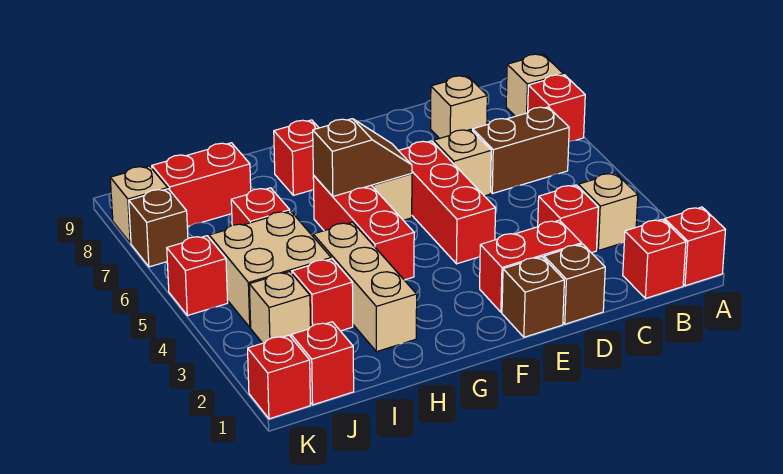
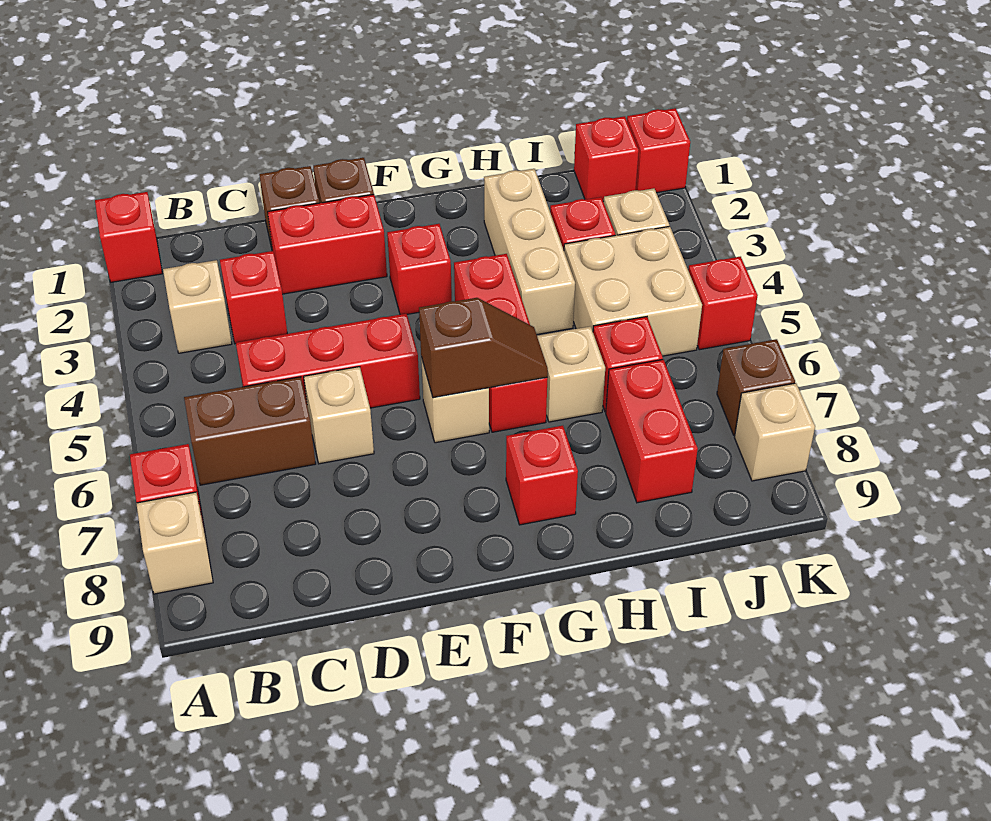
red 1x1 brick [623,219,686,298] -> red 1x1 brick moved to [387,224,452,314]
tan 1x1 brick [431,76,487,139] -> tan 1x1 brick moved to [537,326,605,422]
red 1x3 brick [398,141,496,264] -> red 1x3 brick turned to [236,314,420,408]
brown 1x2 slope [313,119,412,196] -> brown 1x2 slope turned to [419,298,548,398]
red 1x2 brick [152,143,251,227] -> red 1x2 brick turned to [606,360,698,503]

